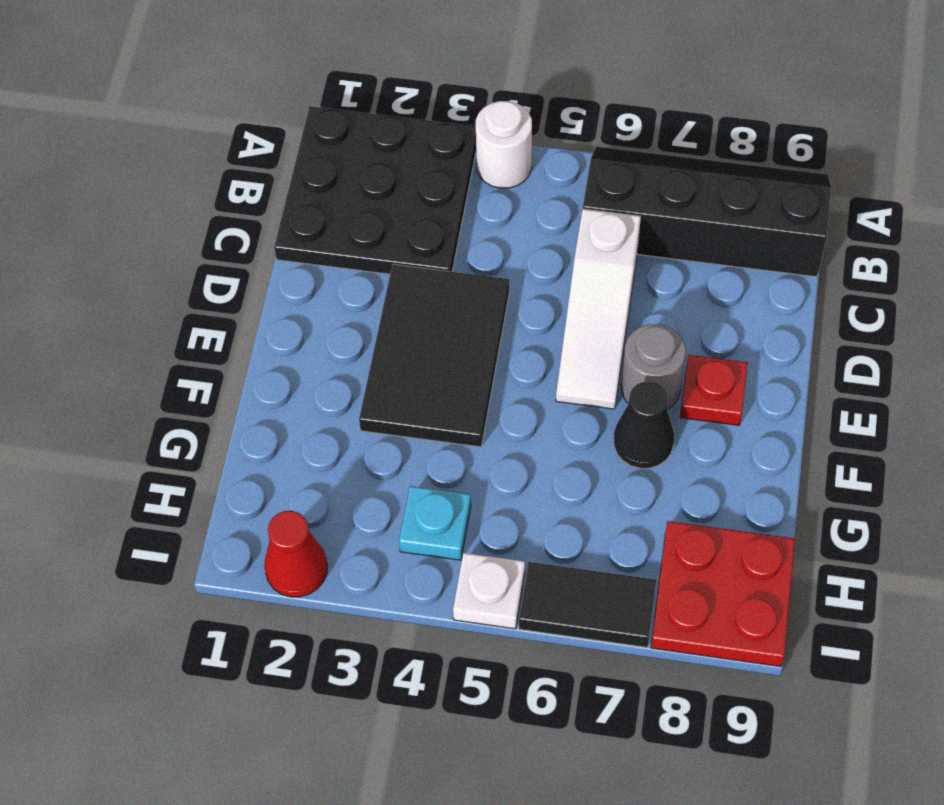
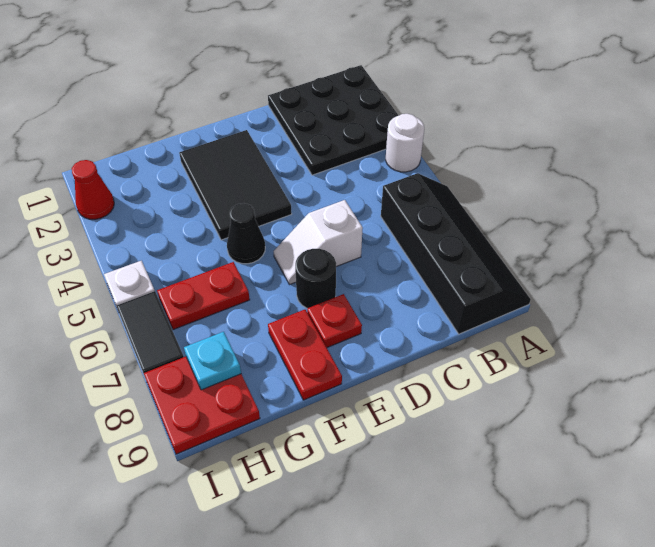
white 1x3 slope [556,209,641,409] -> white 1x2 slope [274,200,363,285]
black 2x3 tile [359,264,509,447] -> black 2x3 tile turned to [179,130,292,240]
grey 1x1 round brick [621,324,686,409] -> black 1x1 round brick [295,249,336,308]
black 1x1 cone [614,381,674,468] -> black 1x1 cone moved to [227,203,265,264]
none -> red 1x2 plate [268,310,342,400]
none -> red 1x2 plate [157,262,250,330]
cyan 1x1 plate [399,486,471,560] -> cyan 1x1 plate moved to [184,332,241,390]

